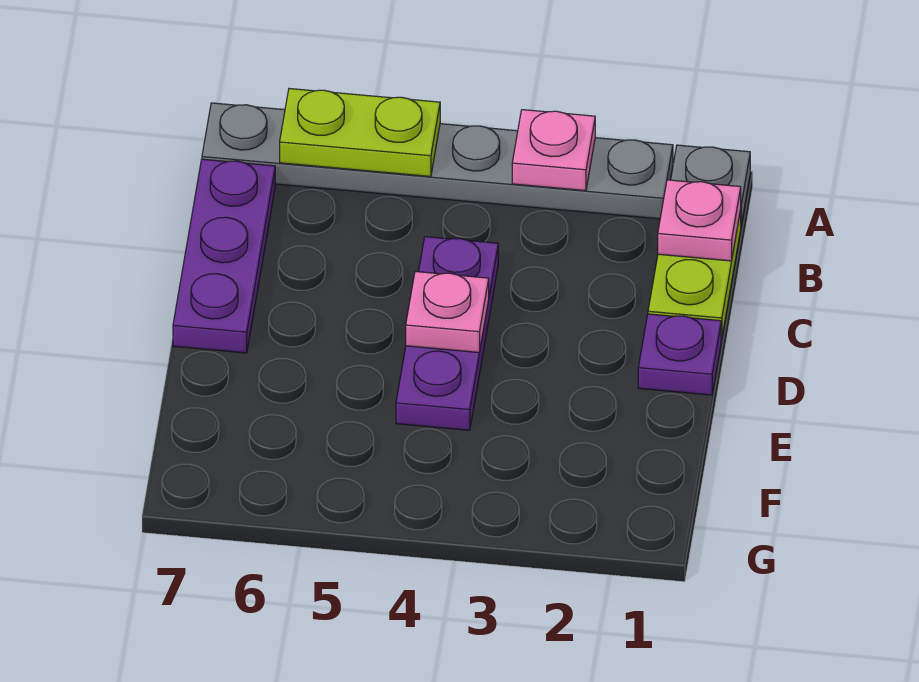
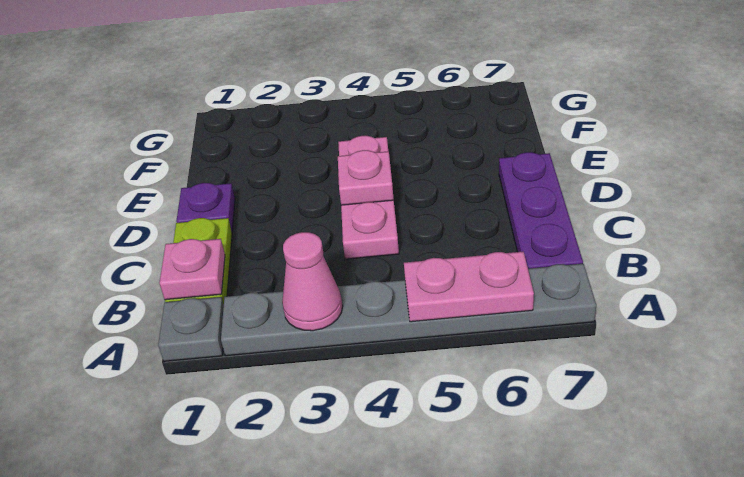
pink 1x1 plate [512,110,595,191] -> pink 1x1 cone [282,232,343,331]
lime 1x2 plate [280,89,440,177] -> pink 1x2 plate [404,252,534,322]
purple 1x3 plate [396,237,498,430] -> pink 1x3 plate [338,136,399,259]

